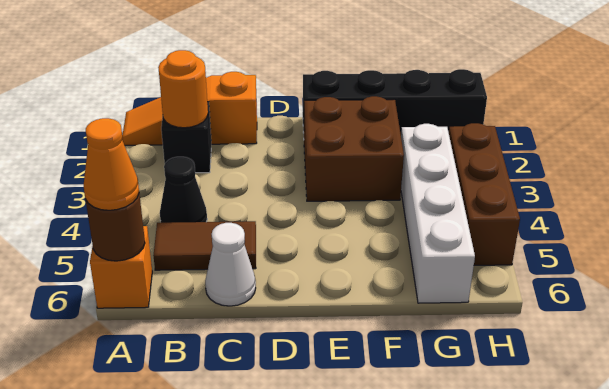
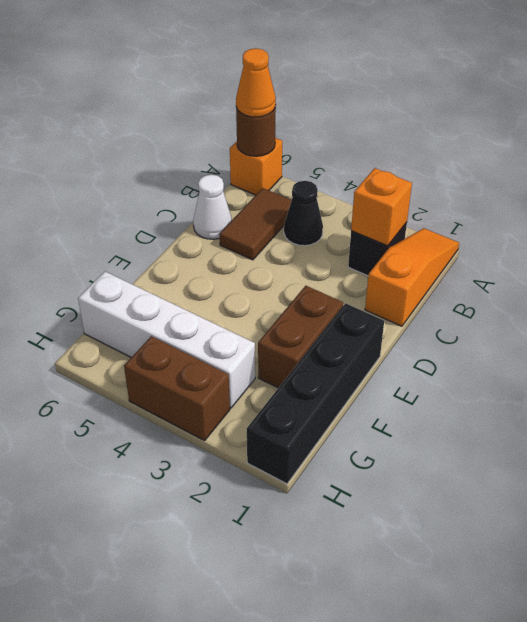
orange 1x1 round brick [158,50,208,128] -> orange 1x1 brick [351,168,412,246]
brown 2x2 brick [304,96,404,201] -> brown 1x2 brick [258,286,343,388]
brown 1x3 brick [449,123,520,265] -> brown 1x2 brick [124,336,230,441]

